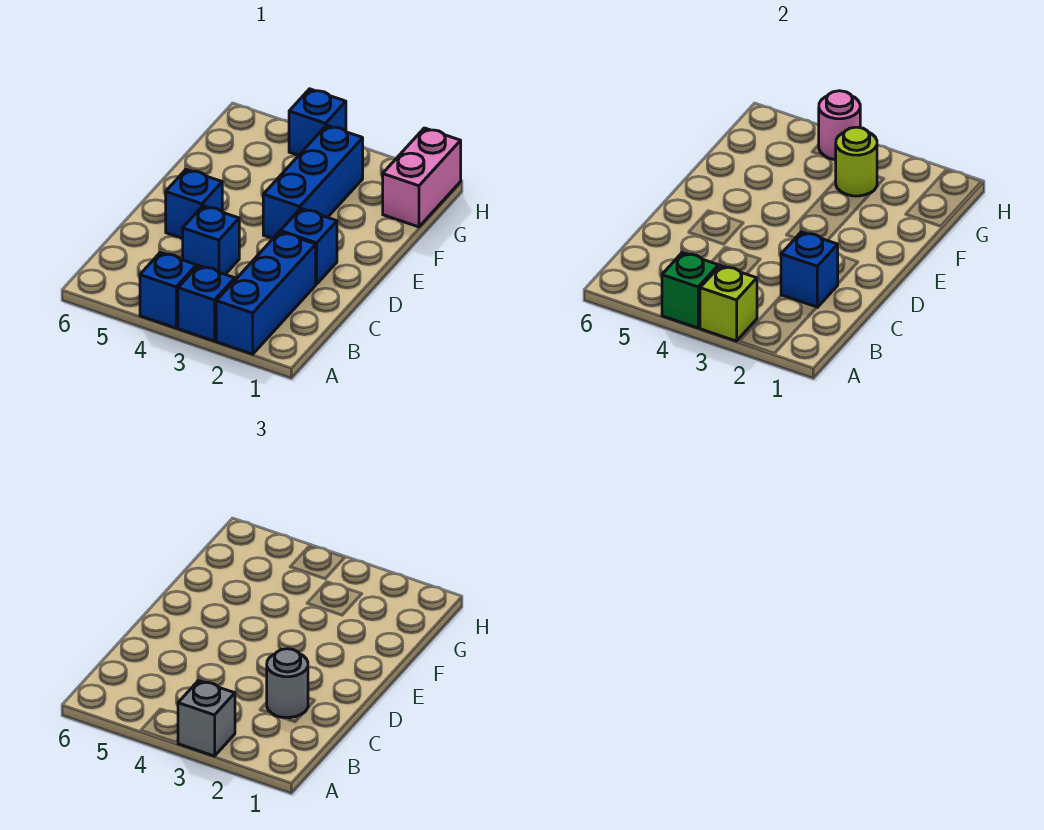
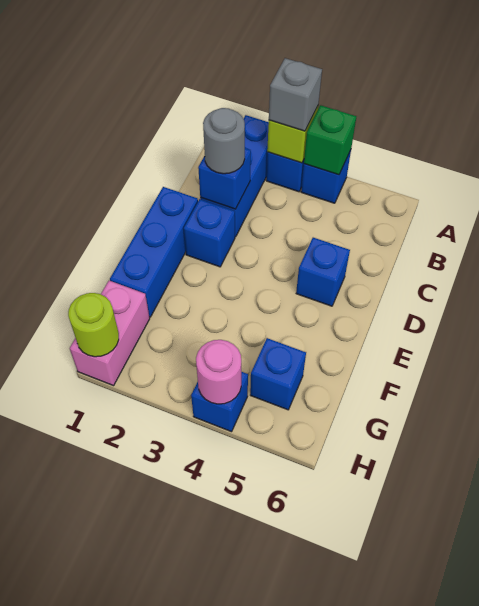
blue 1x1 brick [183,206,239,274] -> blue 1x1 brick moved to [250,338,306,410]
blue 1x3 brick [263,125,363,238] -> blue 1x3 brick moved to [110,187,198,317]
lime 1x1 round brick [835,127,877,196] -> lime 1x1 round brick moved to [68,293,119,357]

